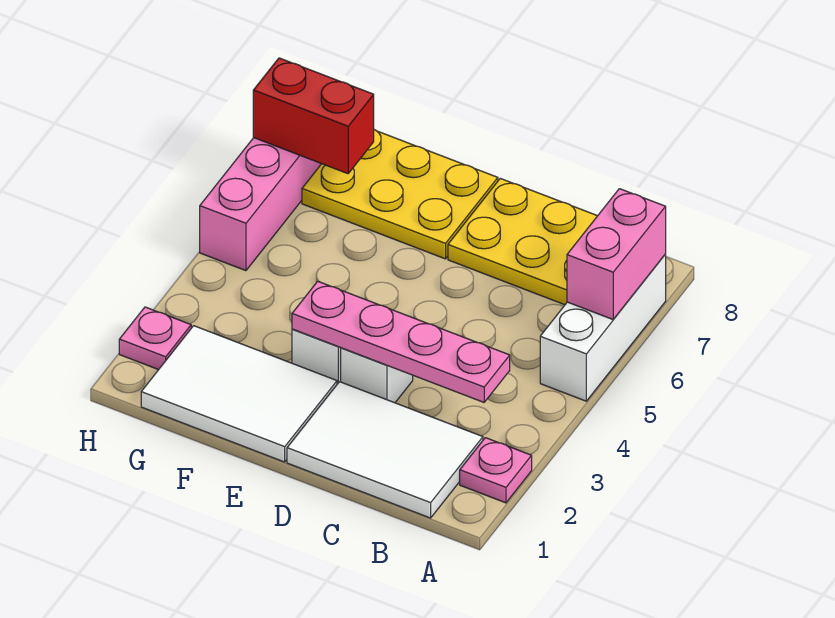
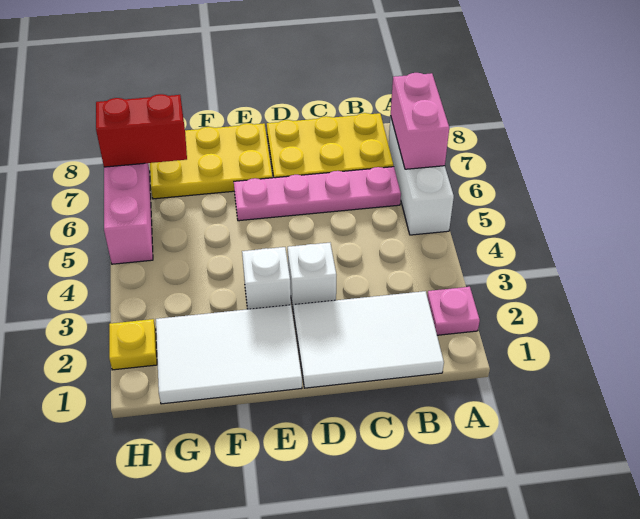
pink 1x4 plate [292,281,510,402] -> pink 1x4 plate moved to [234,167,401,221]
pink 1x1 plate [119,307,191,370] -> yellow 1x1 plate [109,319,157,370]

